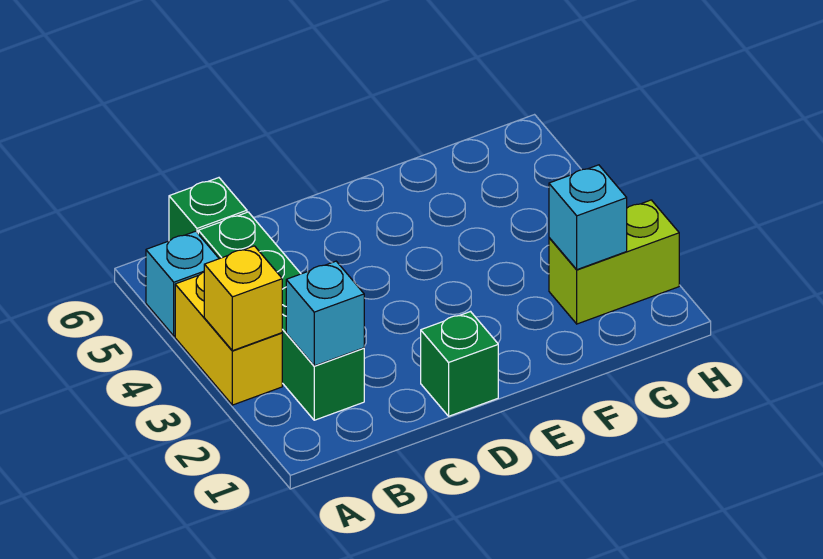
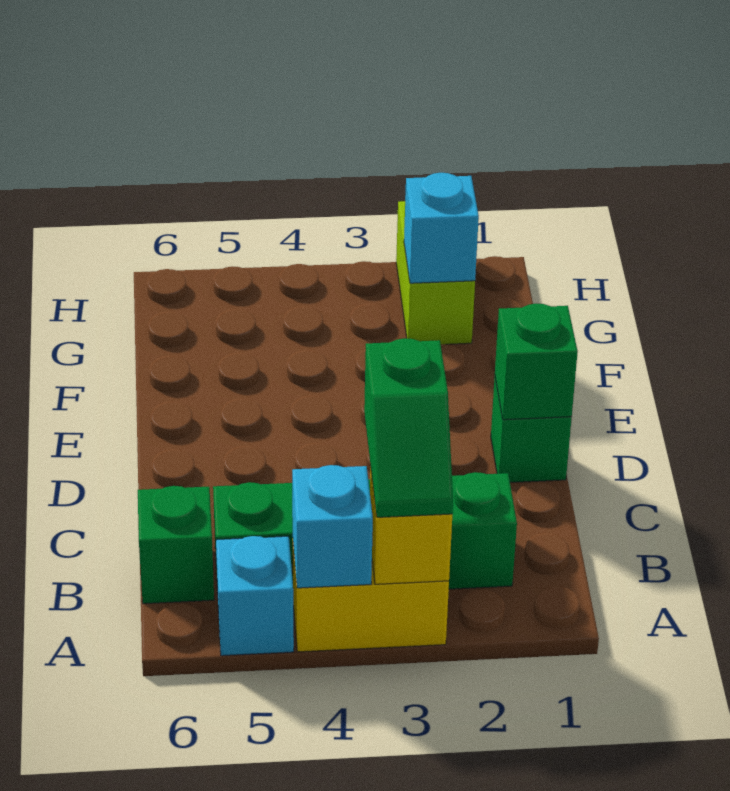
none -> green 1x2 slope [364,338,453,517]
cyan 1x1 brick [286,261,364,366] -> cyan 1x1 brick moved to [292,465,373,588]
none -> green 1x1 brick [495,304,578,420]

